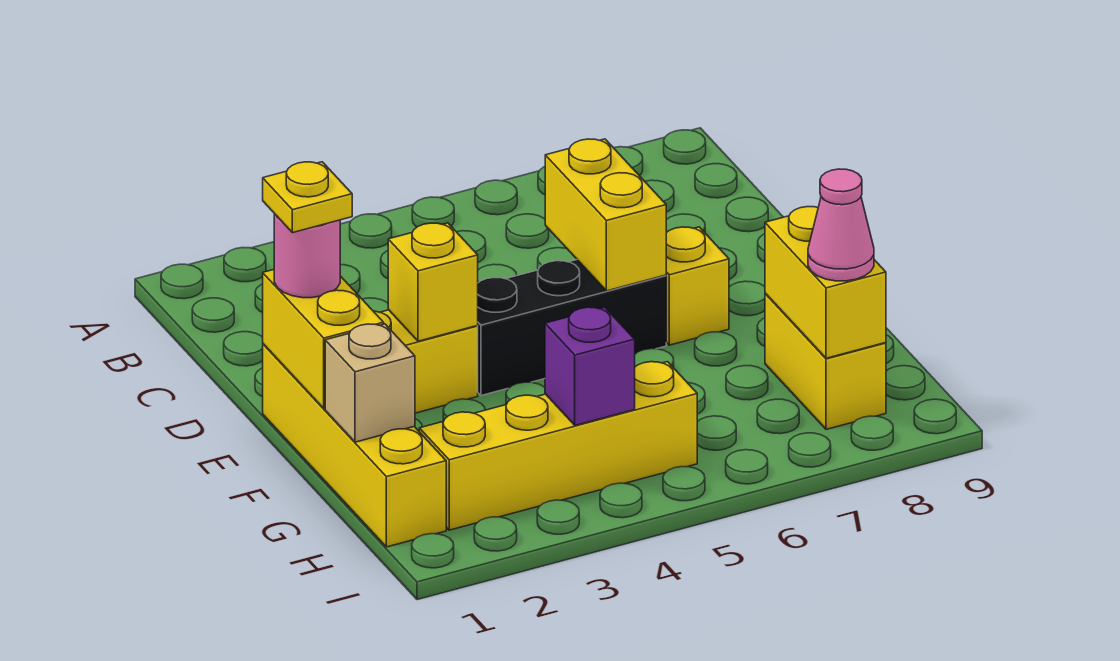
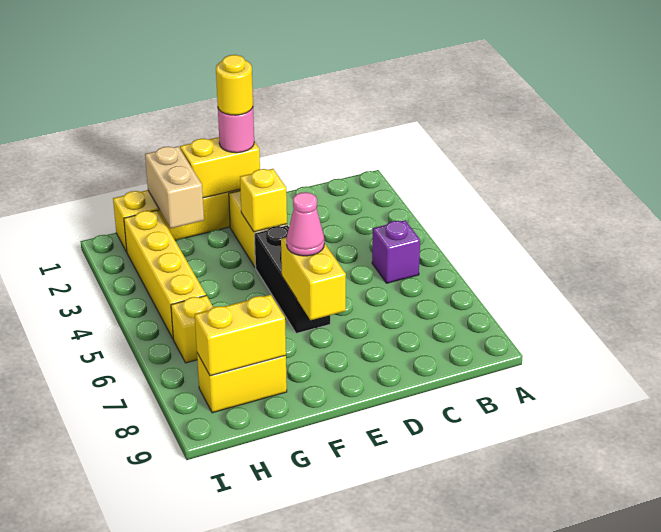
yellow 1x2 brick [545,139,666,291] -> yellow 1x2 brick turned to [281,237,346,320]
yellow 1x1 plate [263,162,352,233] -> yellow 1x1 round brick [216,55,253,115]
yellow 1x1 brick [666,227,729,345] -> yellow 1x1 brick moved to [171,296,213,363]
tan 1x1 brick [325,324,415,442] -> tan 1x2 brick [145,146,204,229]
purple 1x1 brick [545,307,635,425] -> purple 1x1 brick moved to [372,220,420,283]
pink 1x1 cone [808,169,874,281] -> pink 1x1 cone moved to [286,192,324,256]

